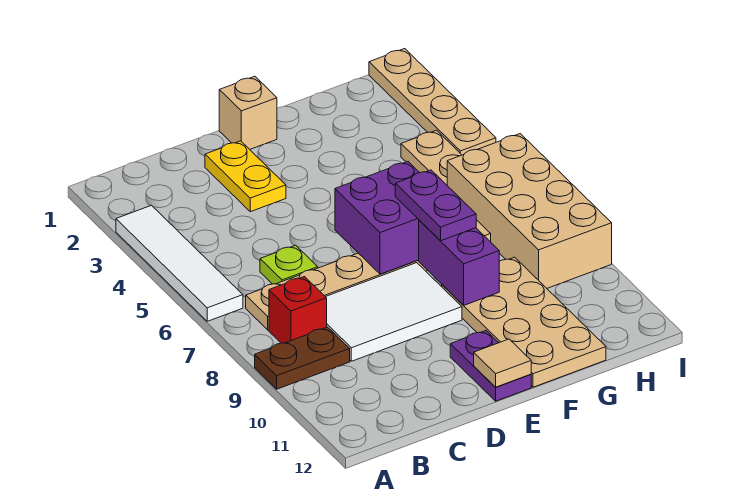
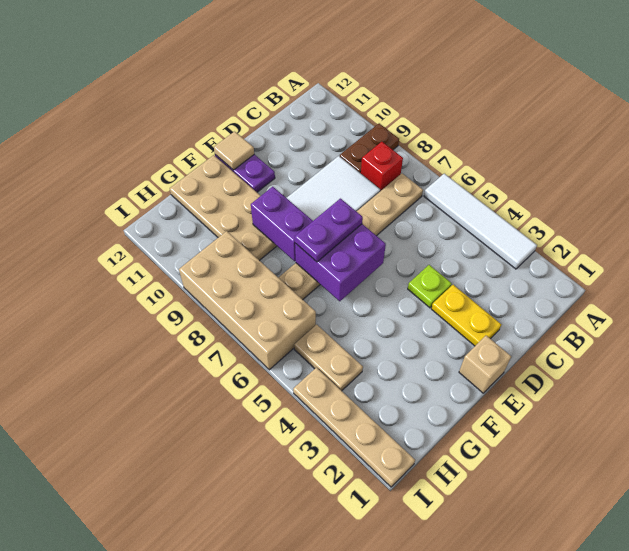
lime 1x1 plate [260,245,318,284] -> lime 1x1 plate moved to [408,265,452,308]
purple 1x2 plate [395,170,476,241] -> purple 1x2 plate turned to [295,199,363,262]

